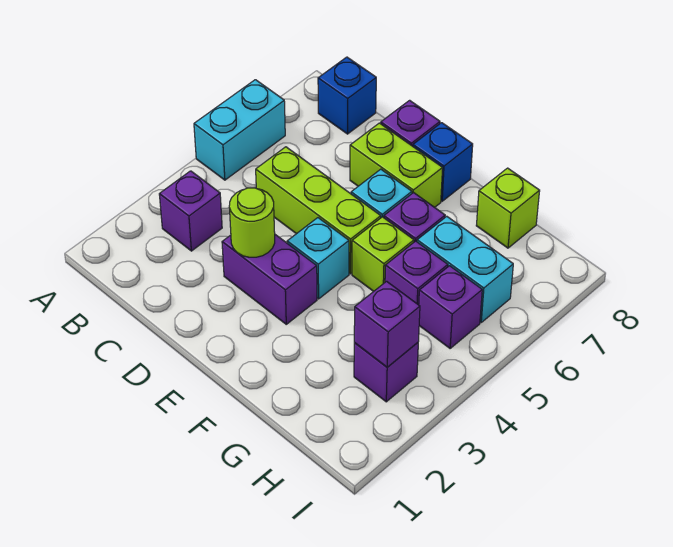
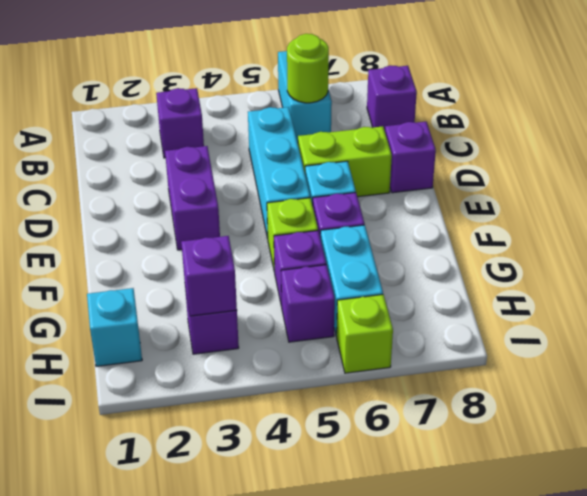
cyan 1x2 brick [194,80,285,180] -> cyan 1x2 brick turned to [278,51,332,143]
blue 1x1 brick [318,57,376,134] -> purple 1x1 brick [367,65,417,131]
lime 1x3 brick [256,147,381,274] -> cyan 1x3 brick [248,107,310,239]
lime 1x1 round brick [229,188,275,257] -> lime 1x1 round brick moved to [287,34,329,103]
lime 1x2 brick [350,123,443,207] -> lime 1x2 brick turned to [298,126,392,197]
cyan 1x1 brick [287,218,349,299] -> cyan 1x1 brick moved to [87,288,142,366]
blue 1x1 brick [413,123,473,201] -> none
lime 1x1 brick [476,168,540,248] -> lime 1x1 brick moved to [337,295,393,373]

